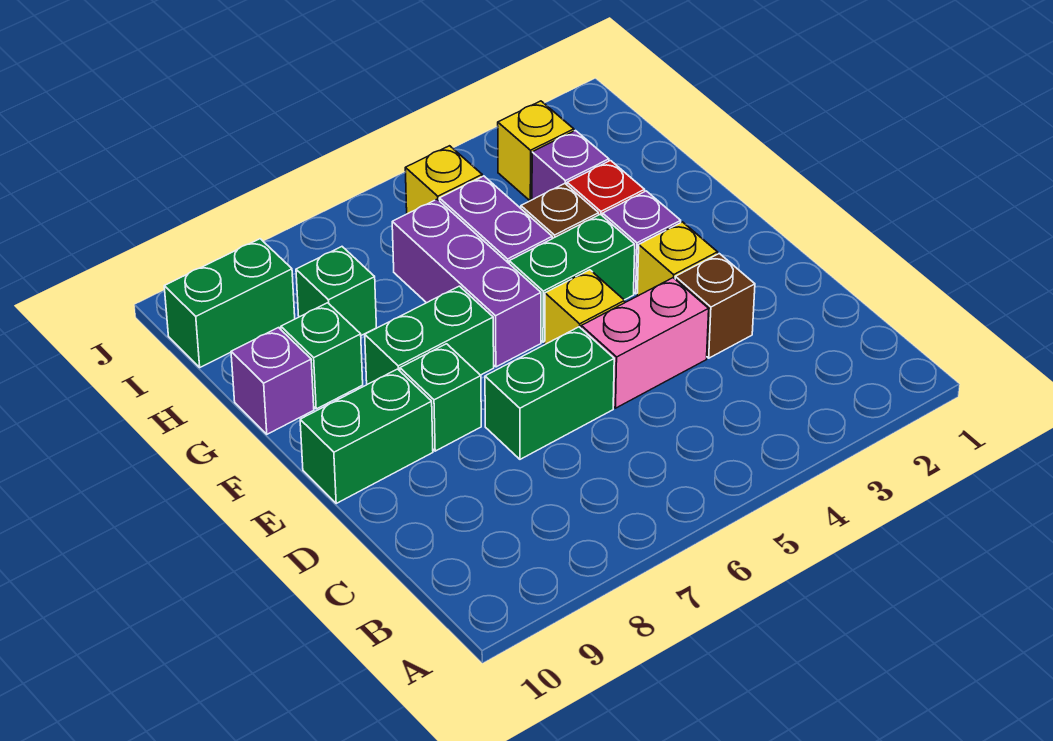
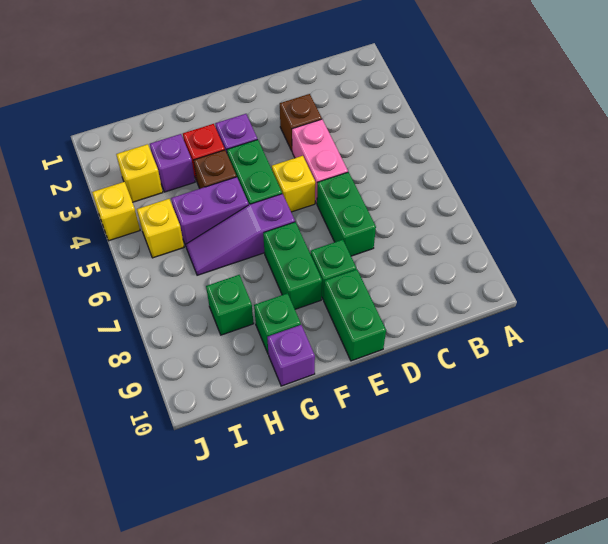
yellow 1x1 brick [637,222,718,296] -> yellow 1x1 brick moved to [92,182,140,241]
purple 1x3 brick [392,199,541,367] -> purple 1x3 slope [186,194,295,275]
green 1x2 brick [164,239,295,367] -> none

